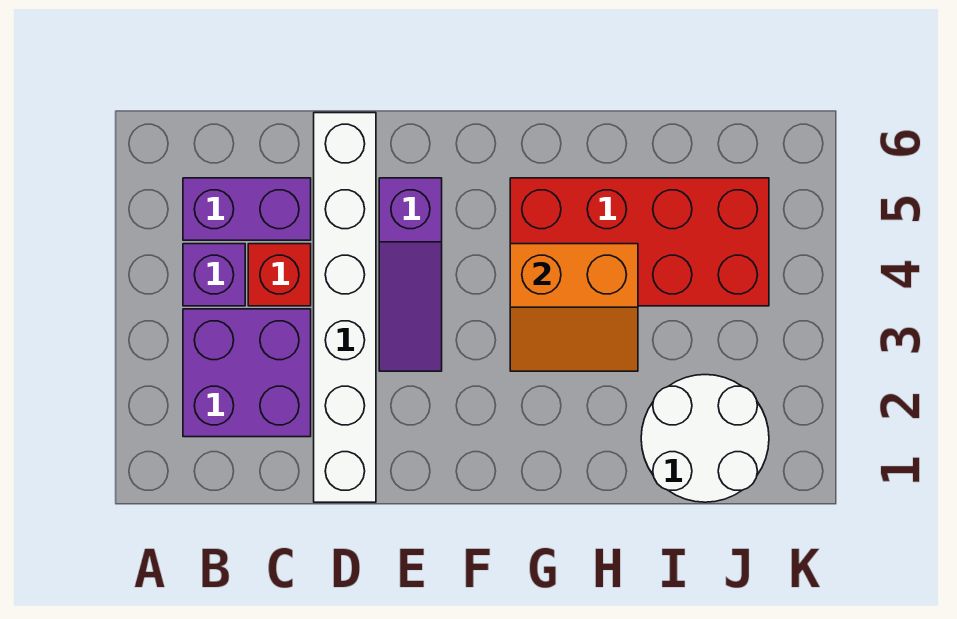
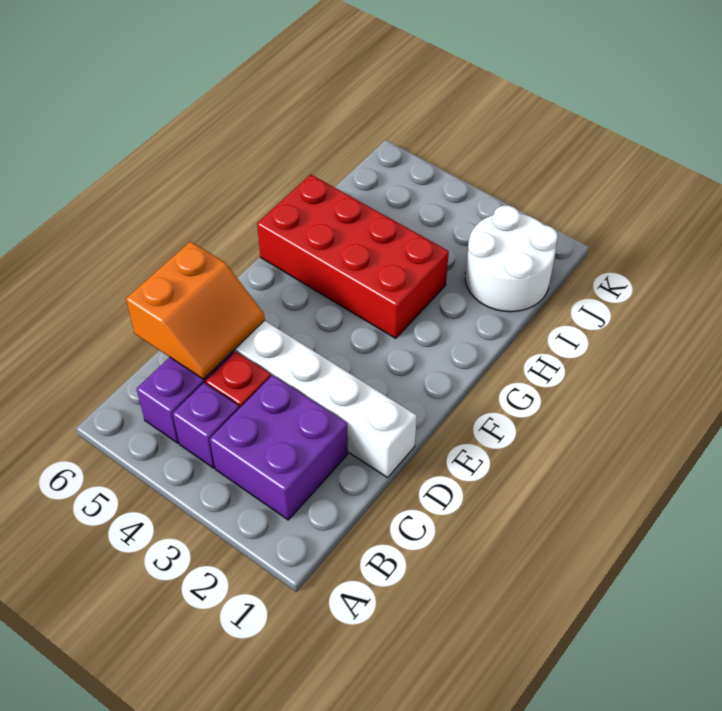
purple 1x3 slope [379,178,442,371] -> none
orange 2x2 slope [510,244,638,371] -> orange 2x2 slope moved to [126,242,265,379]
red 2x4 brick [510,178,769,306] -> red 2x4 brick turned to [257,175,449,338]

